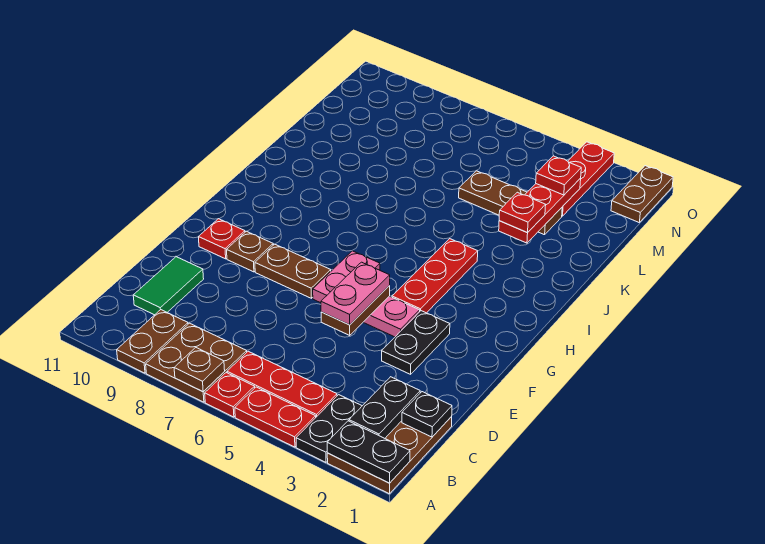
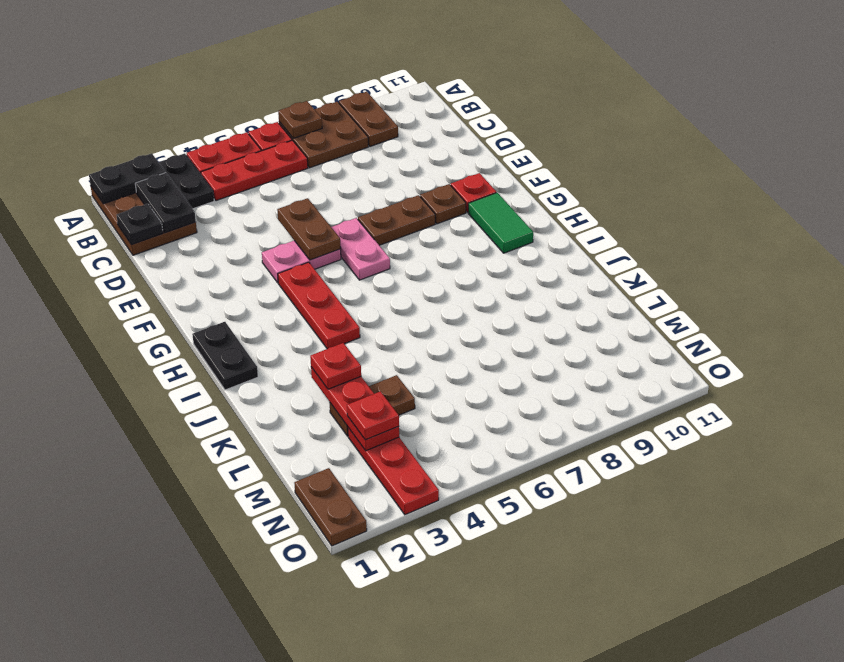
green 1x2 tile [133,257,204,315] -> green 1x2 tile moved to [468,193,533,253]
black 1x2 plate [382,311,450,374] -> black 1x2 plate moved to [192,322,258,390]
pink 1x2 plate [321,262,390,325] -> none
brown 1x3 plate [459,171,562,235] -> brown 1x2 plate [330,375,415,436]

